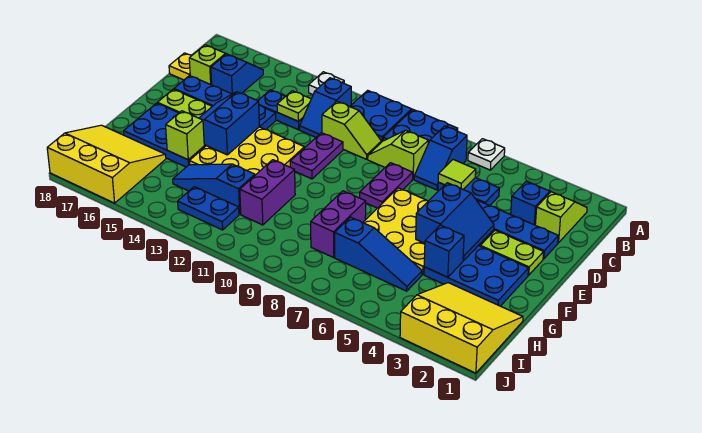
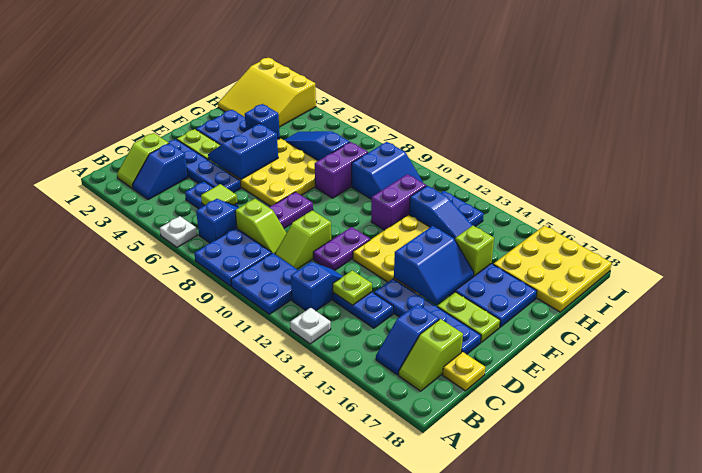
lime 1x2 slope [322,101,381,159] -> lime 1x2 slope turned to [275,210,331,269]
none -> blue 2x2 slope [352,142,423,199]
yellow 3x3 slope [47,125,166,203] -> yellow 3x3 plate [493,226,612,312]

